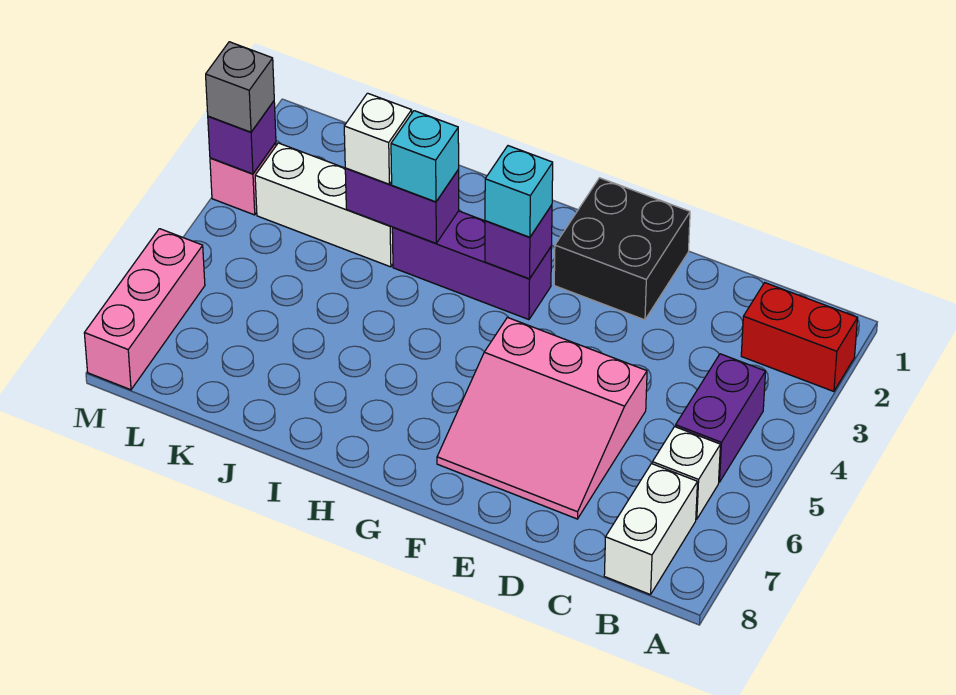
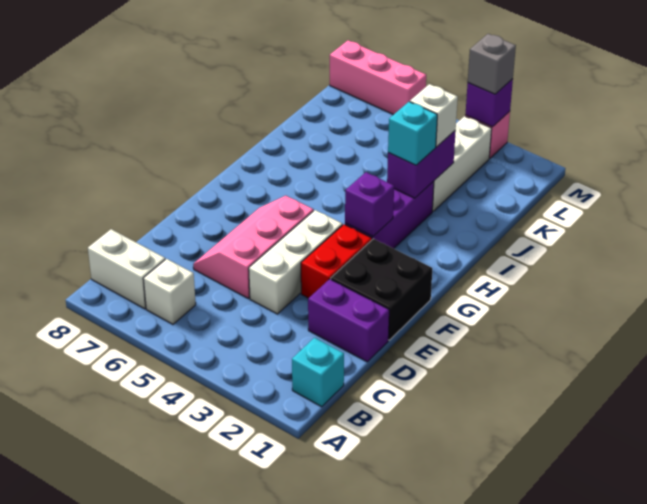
red 1x2 brick [741,283,857,391] -> red 1x2 brick moved to [301,224,372,298]
purple 1x2 brick [675,354,766,482] -> purple 1x2 brick moved to [308,279,389,362]
none -> white 1x3 brick [249,210,343,314]
pink 3x3 slope [437,317,647,519] -> pink 2x3 slope [193,196,314,299]
cyan 1x1 brick [485,146,553,237] -> cyan 1x1 brick moved to [292,338,344,407]

